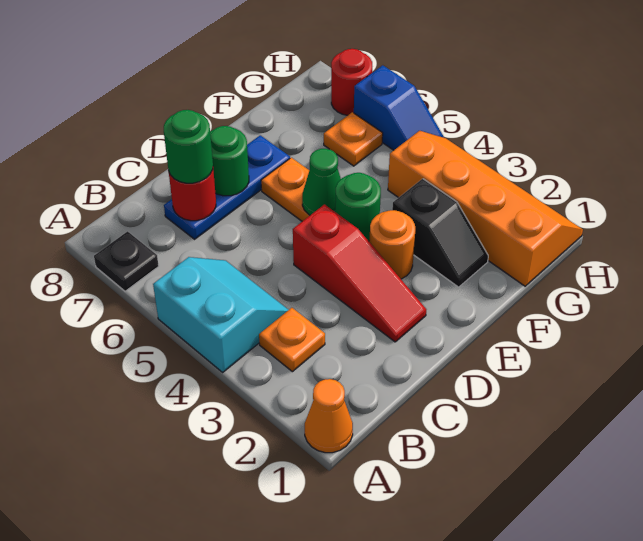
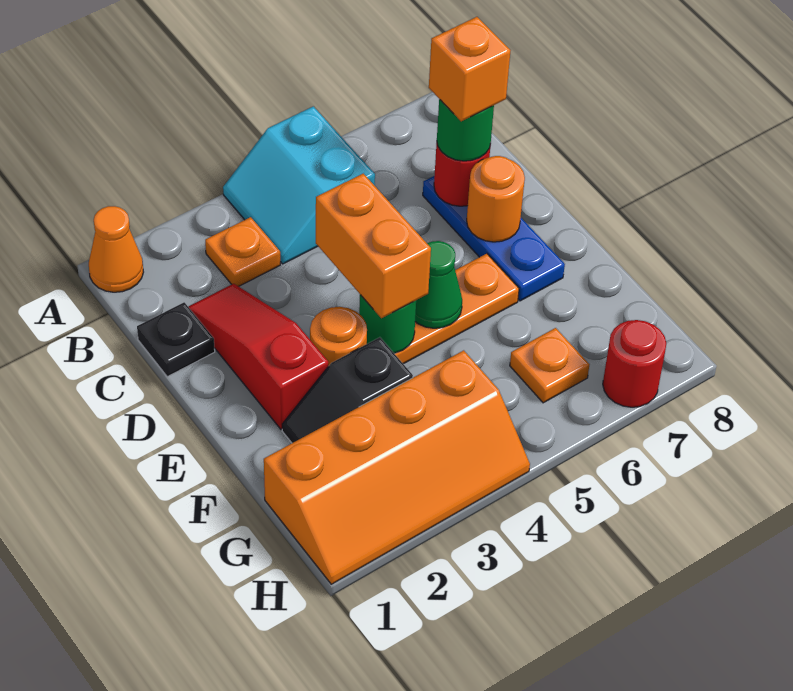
cyan 2x2 slope [153,257,288,372] -> cyan 2x2 slope turned to [223,106,375,264]
black 1x1 plate [94,231,159,291] -> black 1x1 plate moved to [137,302,215,377]
none -> orange 1x1 brick [429,17,511,121]
red 1x3 slope [293,205,426,342] -> red 1x3 slope turned to [188,284,329,429]
none -> orange 1x2 brick [316,174,431,318]
green 1x1 round brick [210,126,249,196] -> orange 1x1 round brick [467,156,525,242]
blue 1x2 slope [354,65,444,150] -> none

